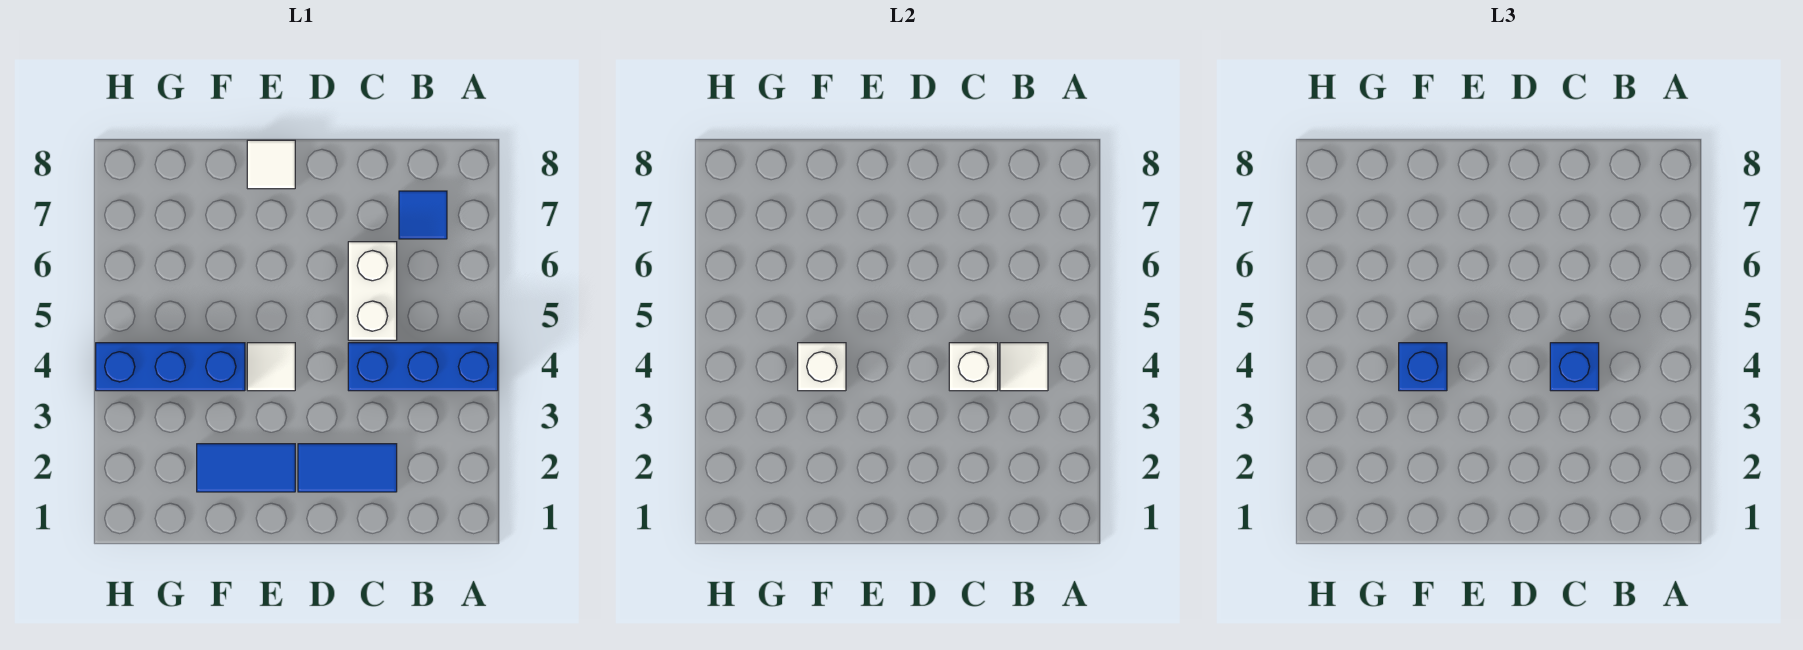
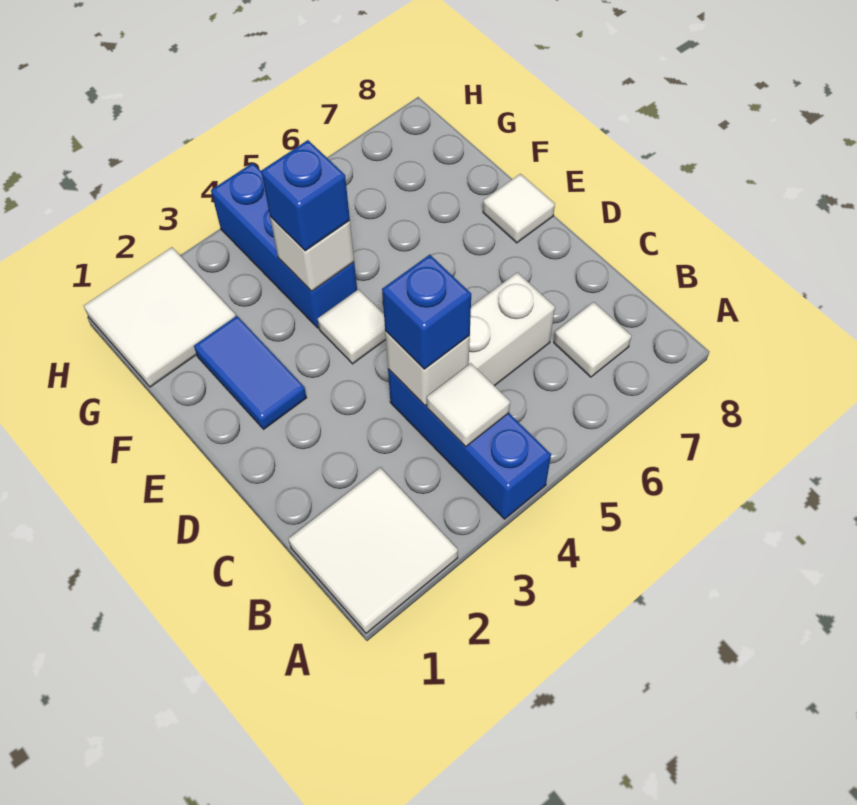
none -> white 2x2 tile [289,468,458,633]
blue 1x1 tile [399,191,447,239] -> white 1x1 tile [554,302,631,377]
blue 1x2 tile [298,444,397,492] -> none
none -> white 2x2 tile [84,247,236,387]

